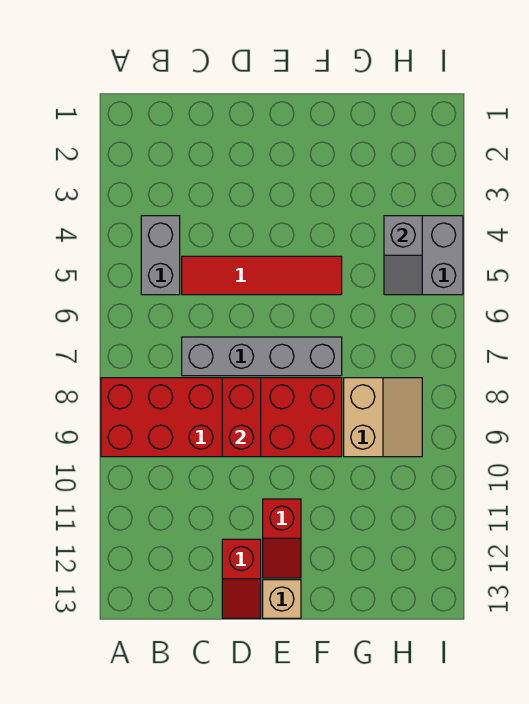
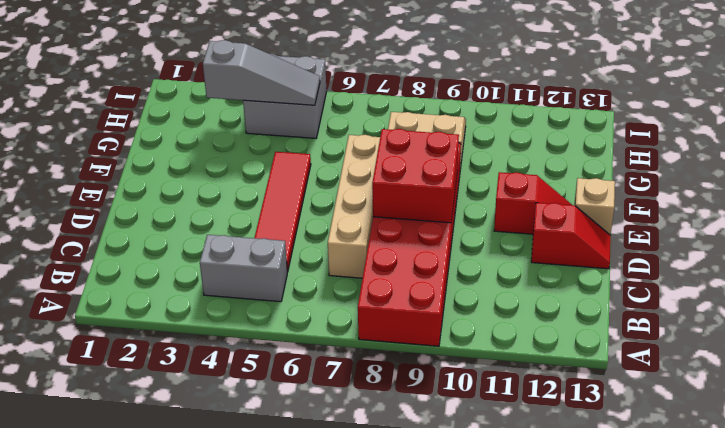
grey 1x4 brick [182,337,342,376] -> tan 1x4 brick [328,135,380,278]
red 1x2 brick [222,378,261,457] -> red 2x2 brick [372,129,459,223]
grey 1x2 slope [384,216,422,295] -> grey 1x3 slope [203,40,320,105]

